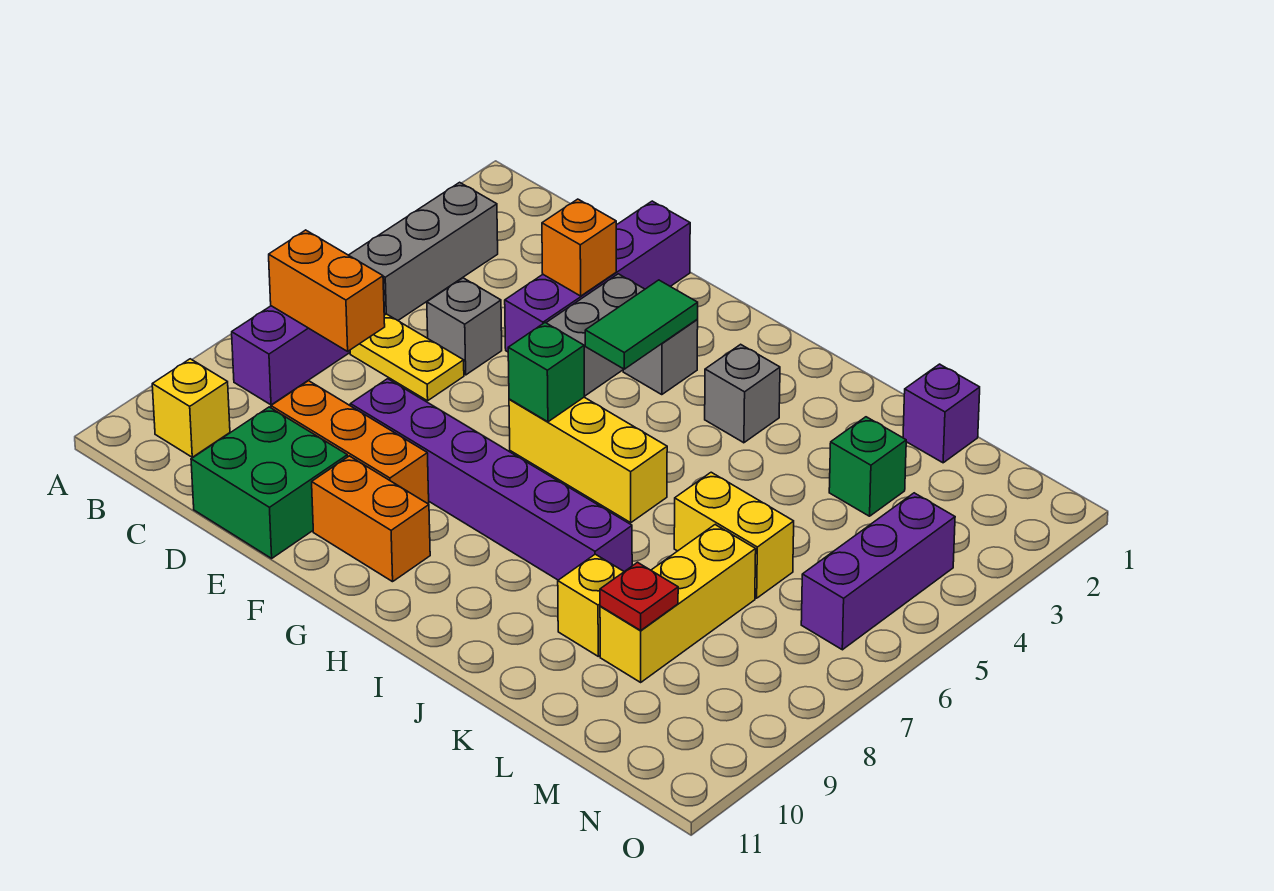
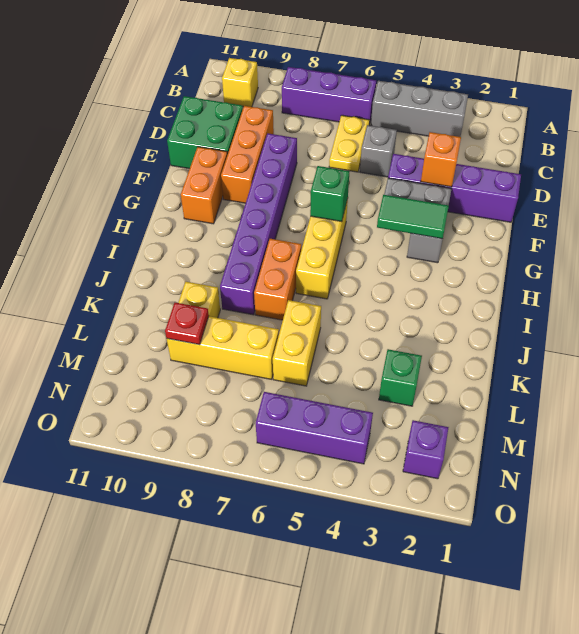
orange 1x2 brick [269,230,385,351] -> orange 1x2 brick moved to [254,239,301,320]
grey 1x1 brick [705,344,780,443] -> none
purple 1x1 brick [903,364,980,463] -> purple 1x1 brick moved to [403,420,449,479]

